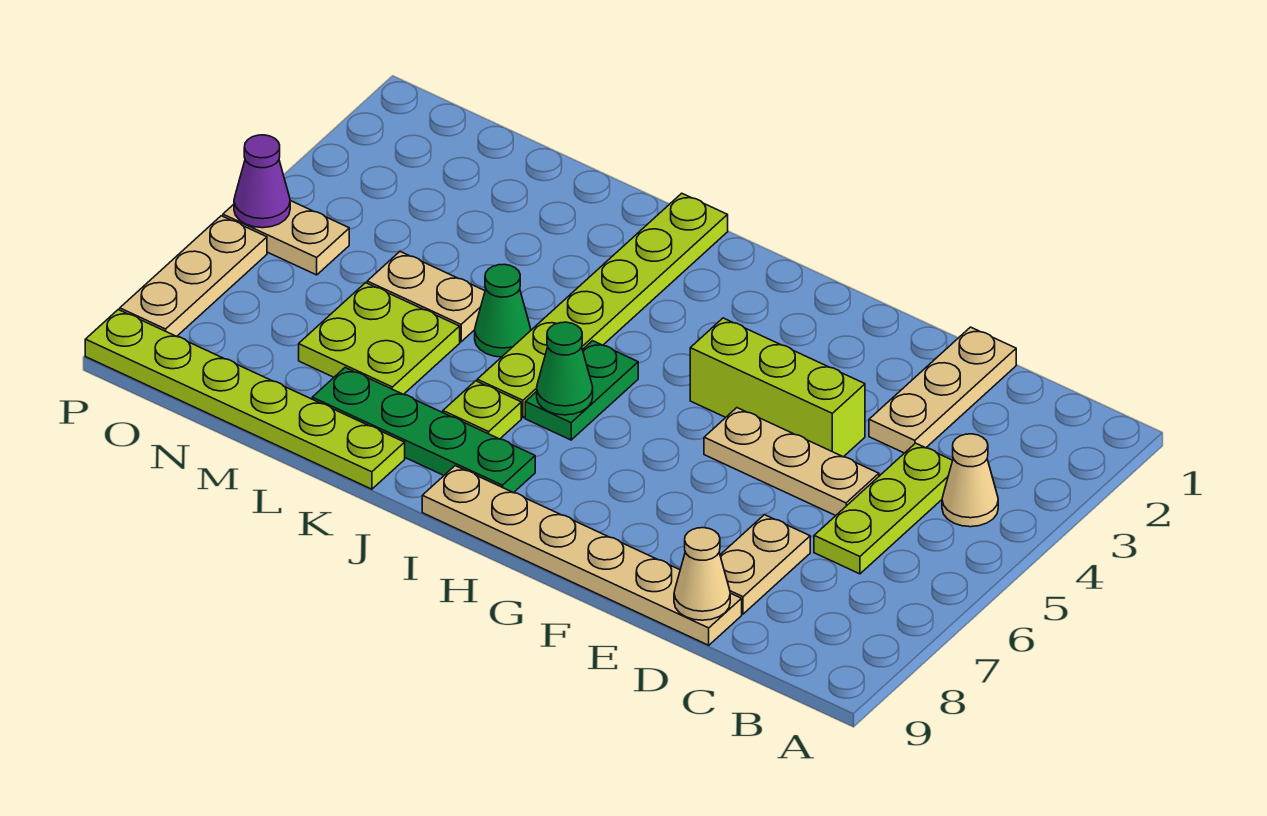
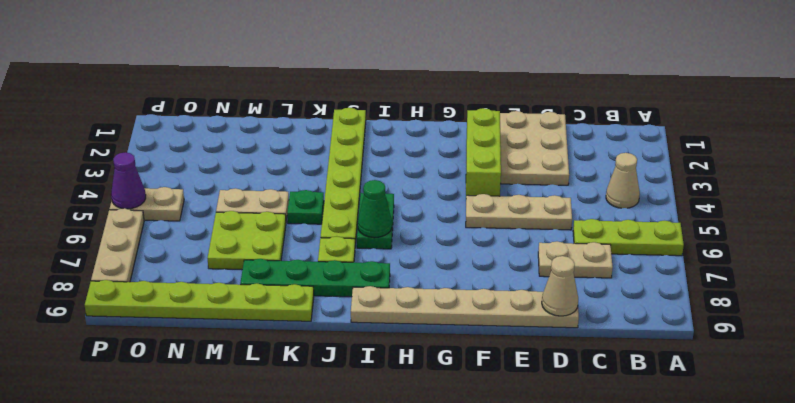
lime 1x3 plate [814,443,953,574] -> lime 1x3 plate turned to [573,219,684,256]
tan 1x3 plate [869,327,1016,453] -> tan 2x3 plate [500,111,569,185]
tan 1x2 plate [720,515,810,614] -> tan 1x2 plate turned to [538,241,613,278]
lime 1x3 brick [690,318,865,457] -> lime 1x3 brick turned to [466,108,501,196]
green 1x1 cone [475,264,531,357] -> green 1x1 plate [287,190,324,224]

